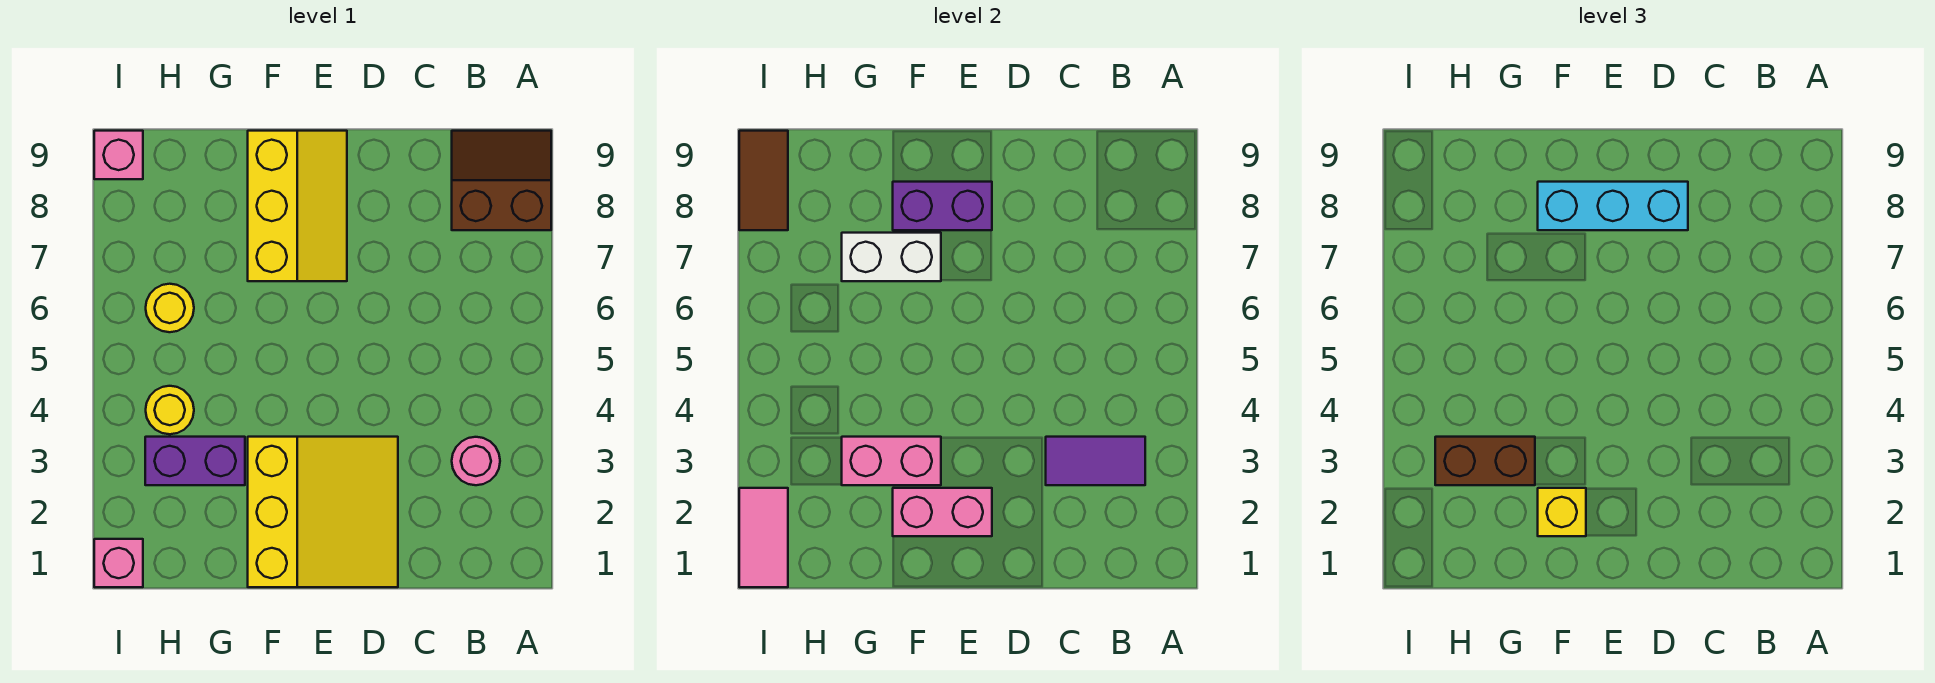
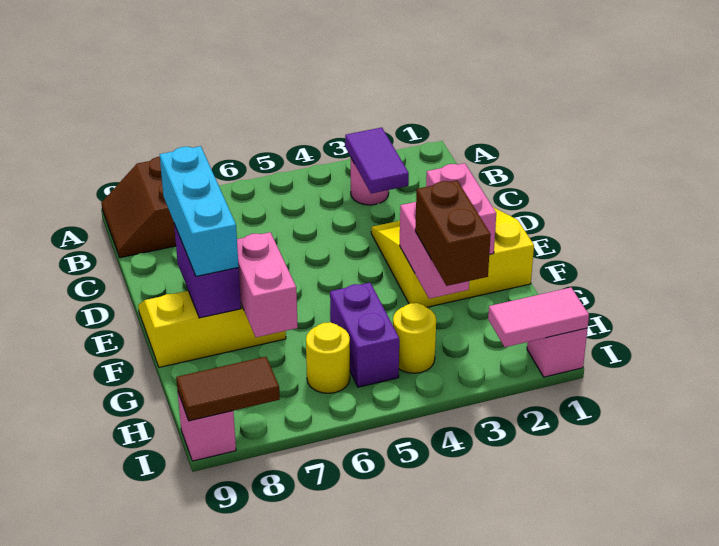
yellow 1x1 brick [1538,488,1586,536] -> none
white 1x2 brick [842,233,941,281] -> pink 1x2 brick [237,232,298,337]
purple 1x2 brick [145,437,245,485] -> purple 1x2 brick moved to [330,283,399,387]

